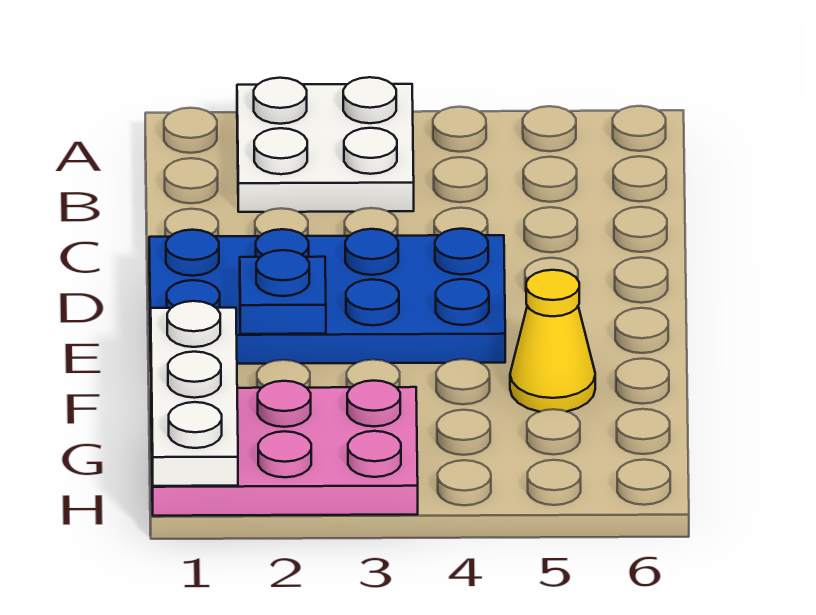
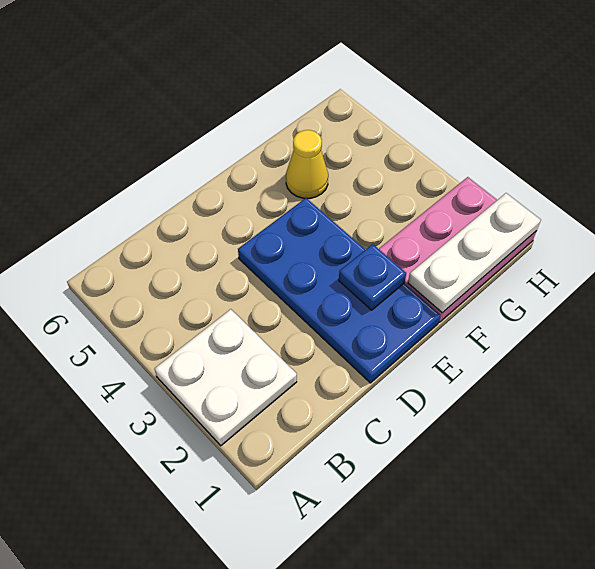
pink 2x3 plate [151,381,418,516] -> pink 2x3 plate turned to [379,177,536,322]

